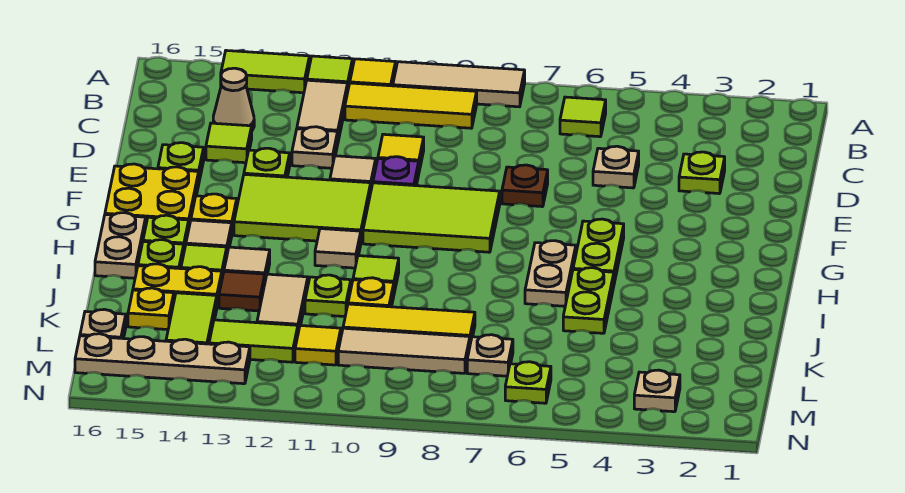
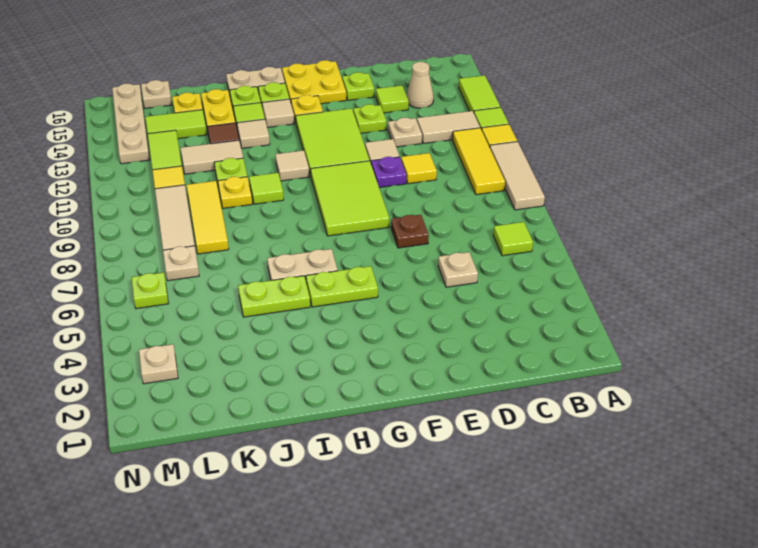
lime 1x1 plate [679,152,725,194] -> none

